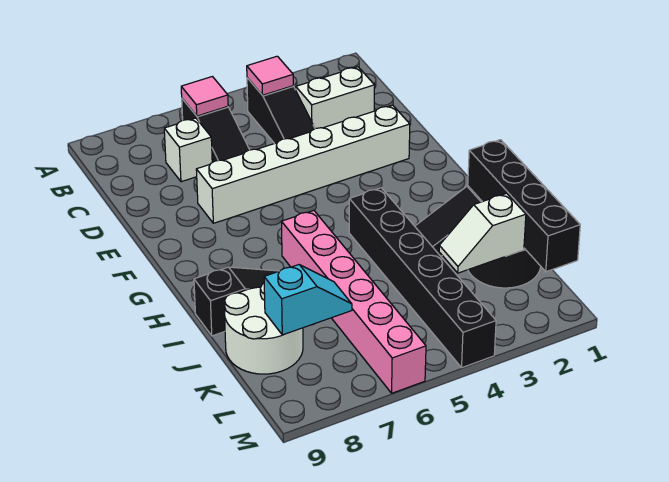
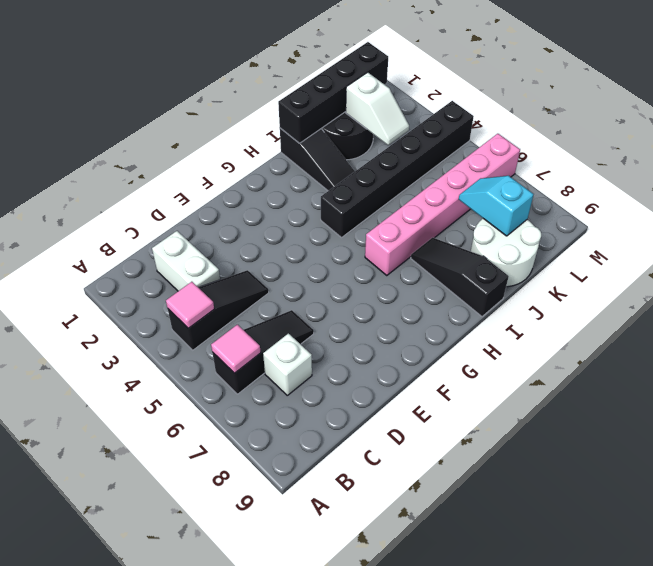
white 1x6 brick [196,105,410,223] -> none

